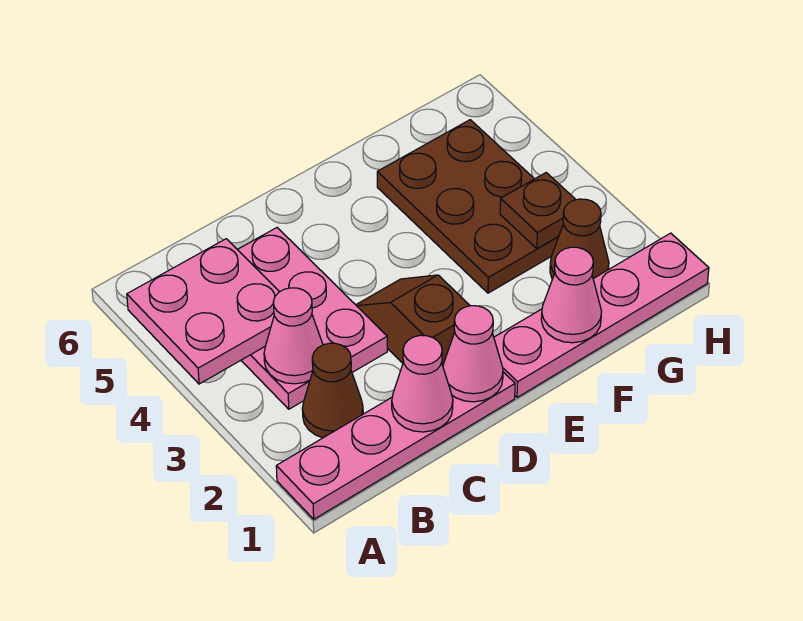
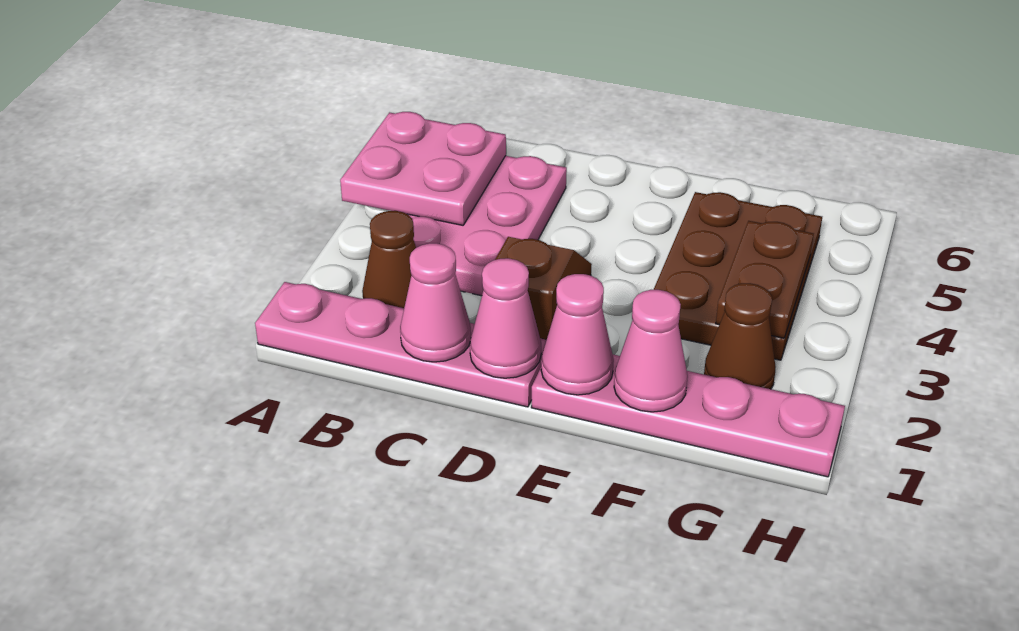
pink 1x1 cone [264,288,323,384] -> pink 1x1 cone moved to [541,274,614,395]
brown 1x1 plate [500,173,576,249] -> brown 1x2 plate [716,221,814,338]

